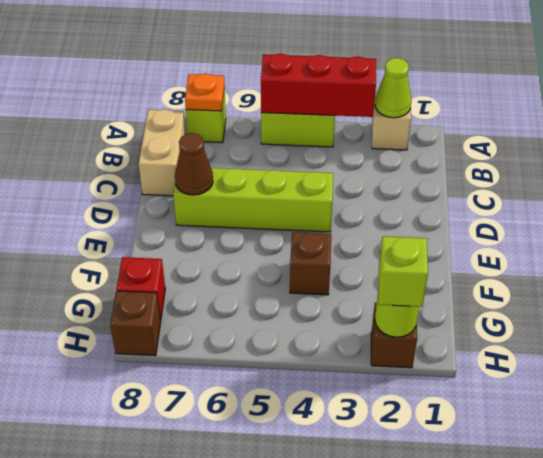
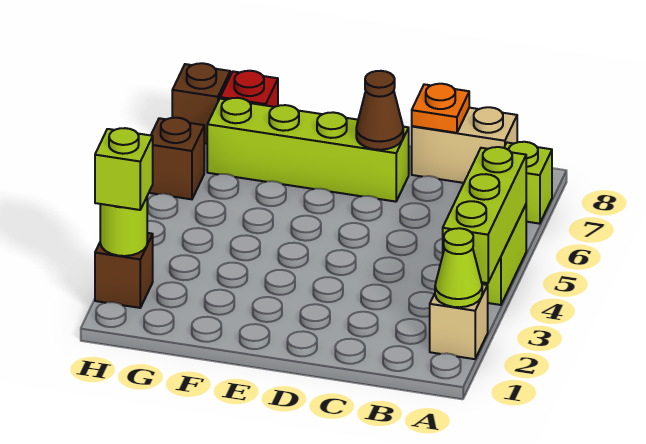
red 1x3 brick [261,54,376,117] -> lime 1x3 brick [443,147,526,283]
orange 1x1 plate [185,73,225,111] -> orange 1x1 plate moved to [412,84,469,133]
lime 1x4 brick [173,168,333,232] -> lime 1x4 brick turned to [207,98,409,202]
brown 1x1 brick [290,232,331,295] -> brown 1x1 brick moved to [149,118,204,199]

